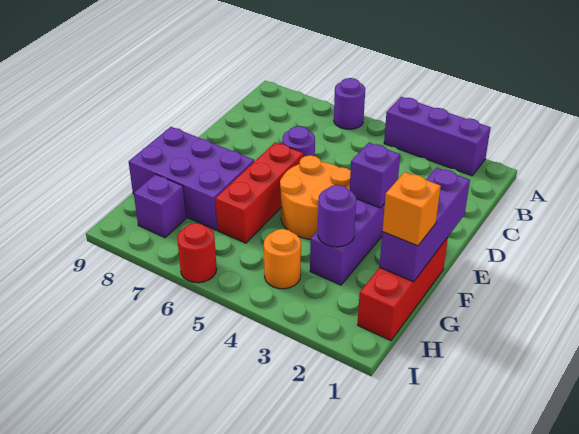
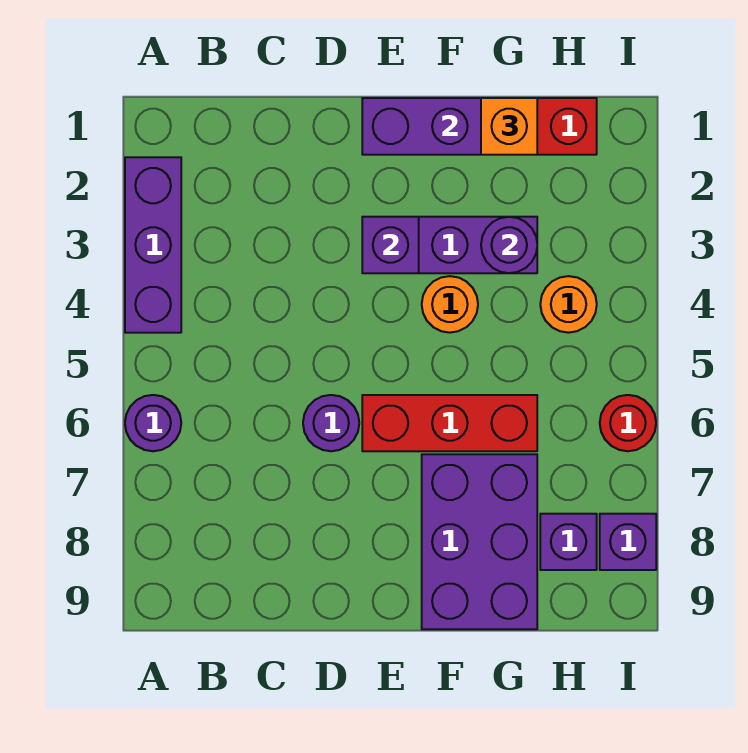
orange 2x2 round brick [280,155,351,239] -> orange 1x1 round brick [422,276,478,333]
none -> purple 1x1 brick [600,514,656,570]

